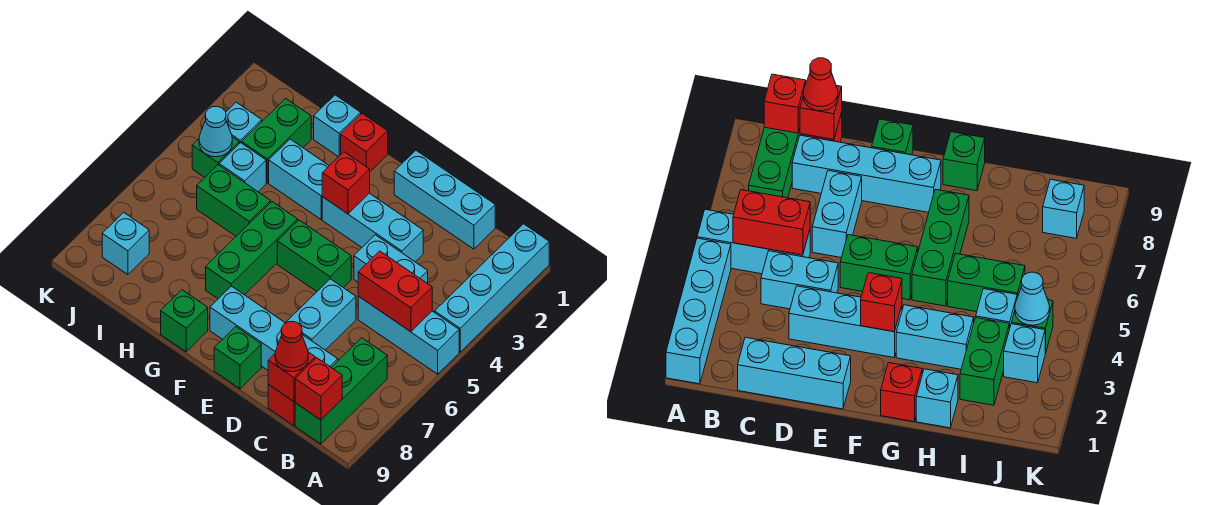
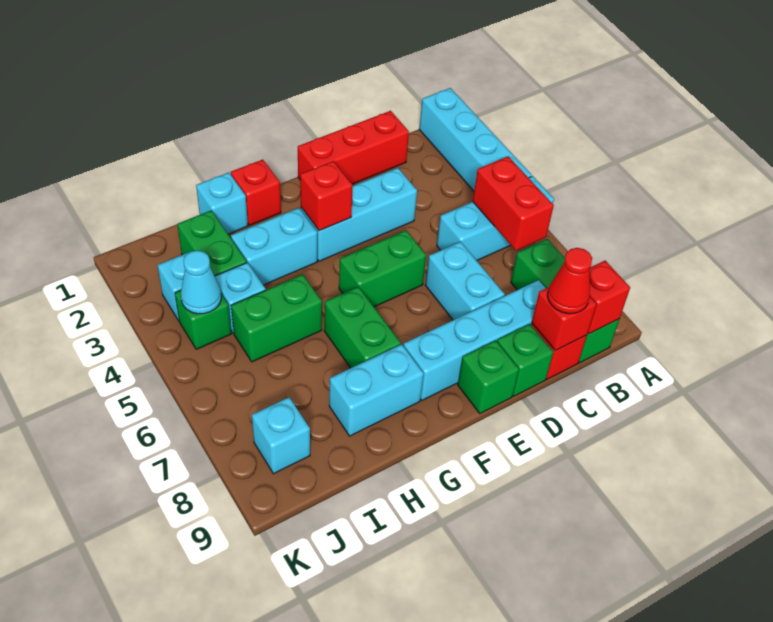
red 1x2 brick [358,251,432,332] -> red 1x2 brick turned to [473,156,554,251]
cyan 1x3 brick [394,150,495,249] -> red 1x3 brick [298,111,409,184]
cyan 1x2 brick [354,235,428,284] -> cyan 1x2 brick moved to [329,344,424,436]
green 1x3 brick [206,202,298,299] -> green 1x2 brick [324,287,401,368]
green 1x1 brick [161,290,208,352] -> green 1x1 brick moved to [497,324,553,396]

